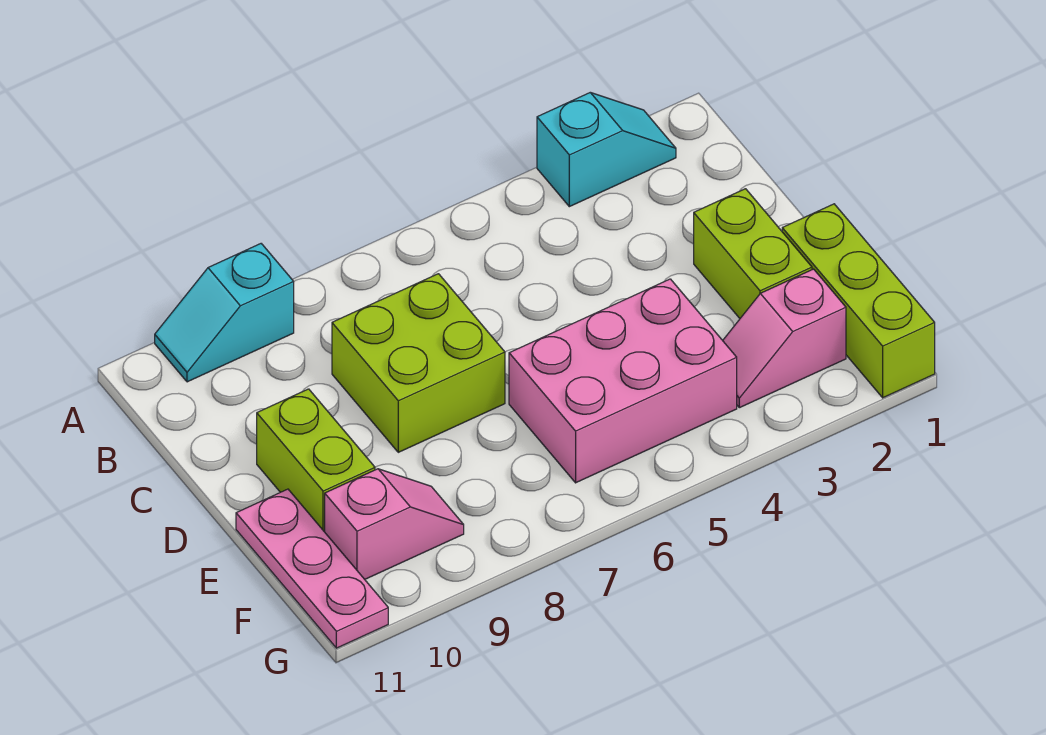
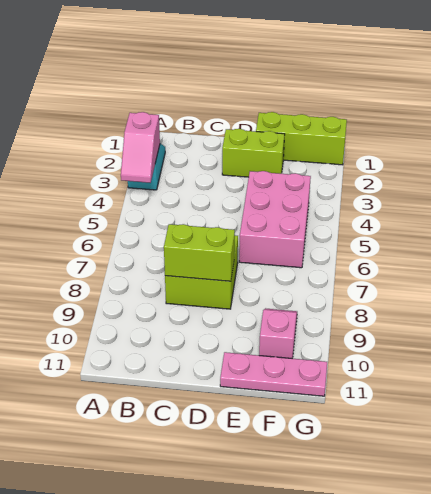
cyan 1x2 slope [155,244,294,382] -> none
lime 1x2 brick [257,389,375,532] -> lime 1x2 brick moved to [164,224,235,281]
pink 1x2 slope [723,269,846,408] -> pink 1x2 slope moved to [121,112,160,183]

